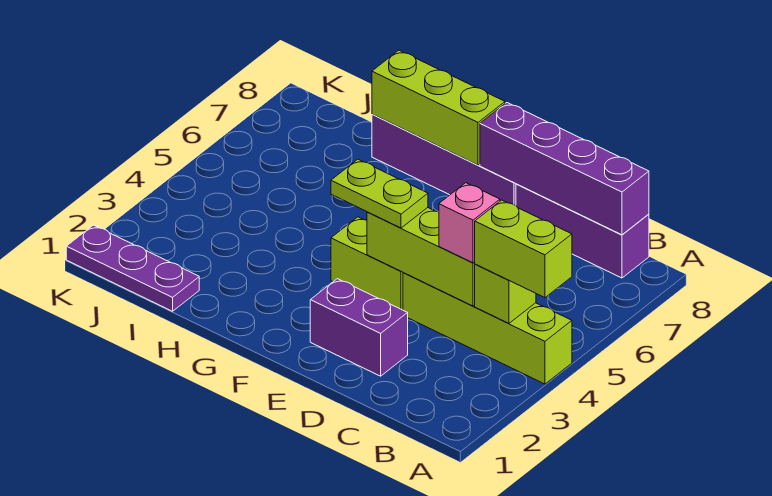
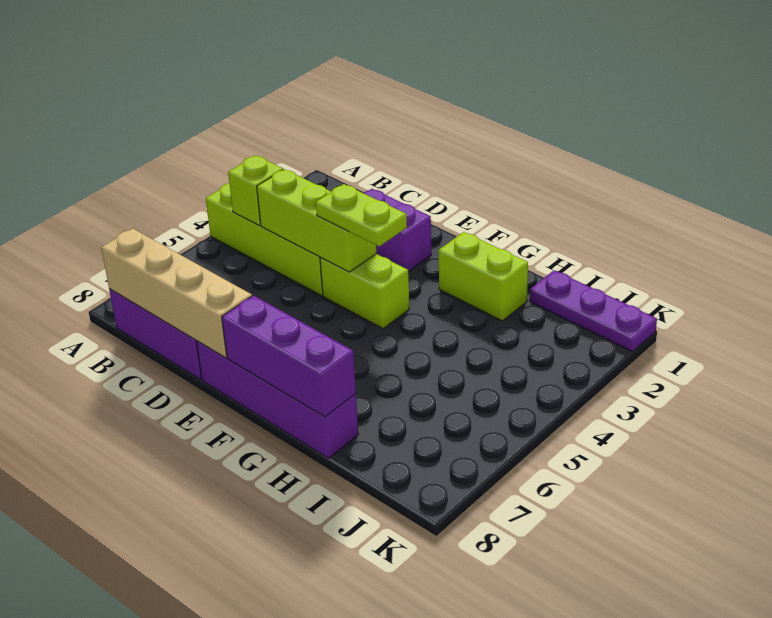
lime 1x2 brick [475,200,572,298] -> lime 1x2 brick moved to [439,232,528,321]
purple 1x4 brick [480,103,649,235] -> tan 1x4 brick [101,229,252,358]
pink 1x1 brick [439,183,500,263] -> none
lime 1x3 brick [372,50,505,165] -> purple 1x3 brick [222,295,356,417]

